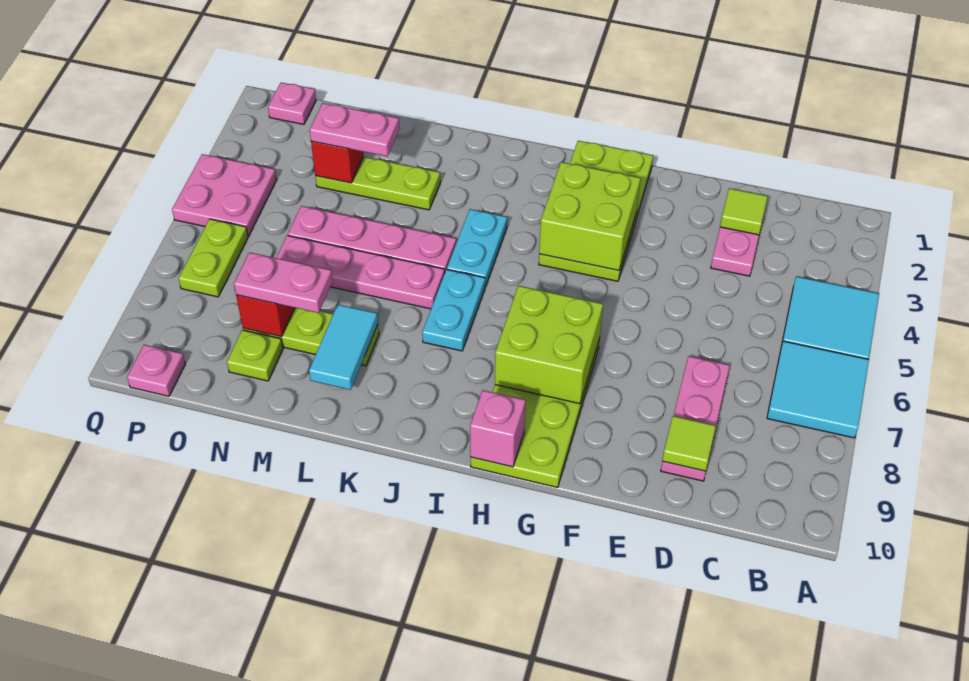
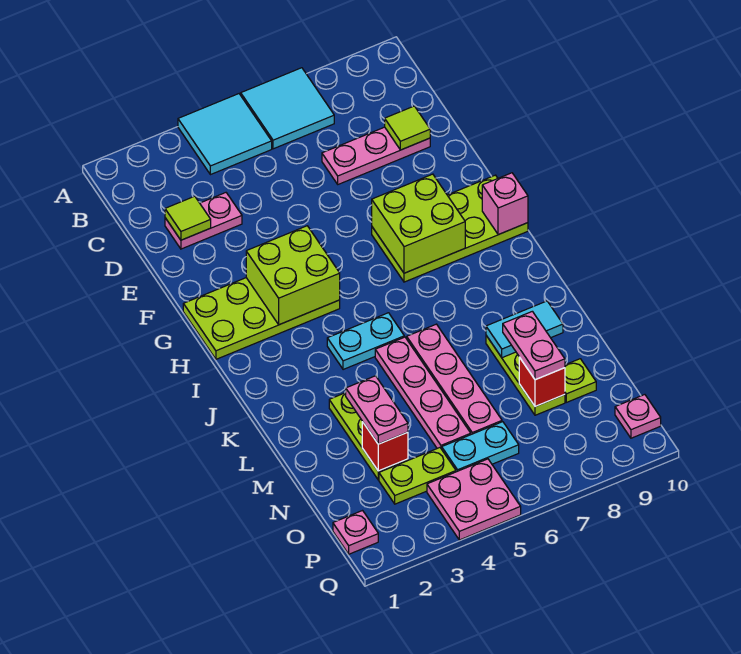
cyan 1x2 plate [422,270,485,351] -> cyan 1x2 plate moved to [442,422,519,472]
lime 1x2 plate [179,219,248,297] -> lime 1x2 plate moved to [379,448,456,504]

